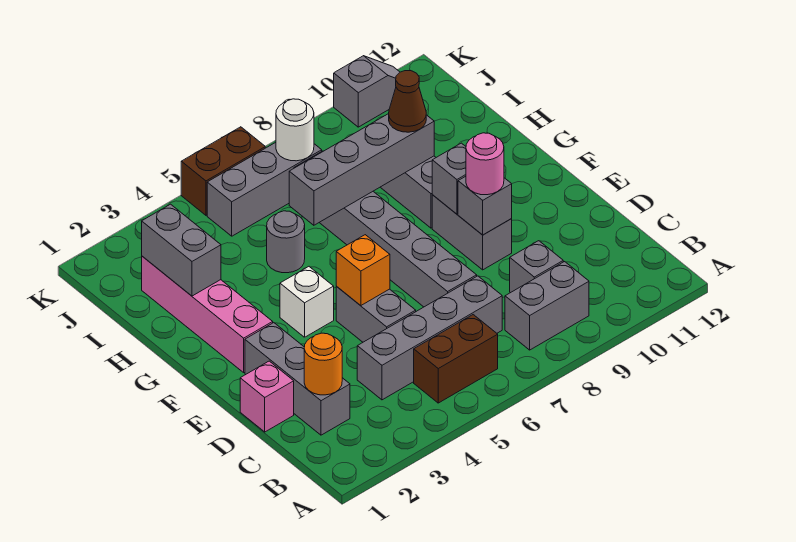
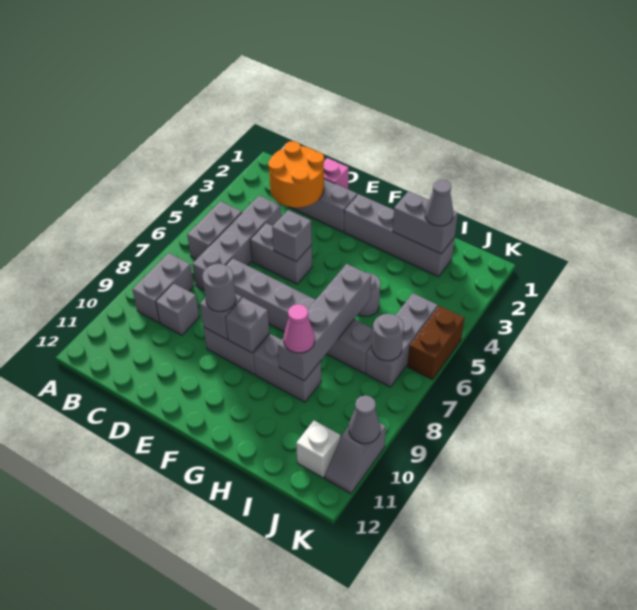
brown 1x2 brick [414,315,498,403] -> grey 1x2 brick [187,201,242,259]
orange 1x1 round brick [304,333,342,395] -> orange 2x2 round brick [268,141,324,208]
orange 1x1 brick [336,235,390,306] -> grey 1x1 brick [272,210,312,262]
pink 1x1 round brick [466,133,504,195] -> grey 1x1 round brick [202,264,236,312]
pink 1x4 brick [142,256,273,372] -> grey 1x4 brick [344,194,455,277]
white 1x1 brick [280,267,334,337] -> white 1x1 brick moved to [296,421,340,478]
brown 1x1 cone [389,71,426,132] -> pink 1x1 cone [284,304,315,353]
none -> grey 1x1 cone [425,180,453,226]
white 1x1 round brick [276,99,314,161] -> grey 1x1 round brick [372,314,404,361]
none -> grey 1x1 cone [349,396,380,444]

